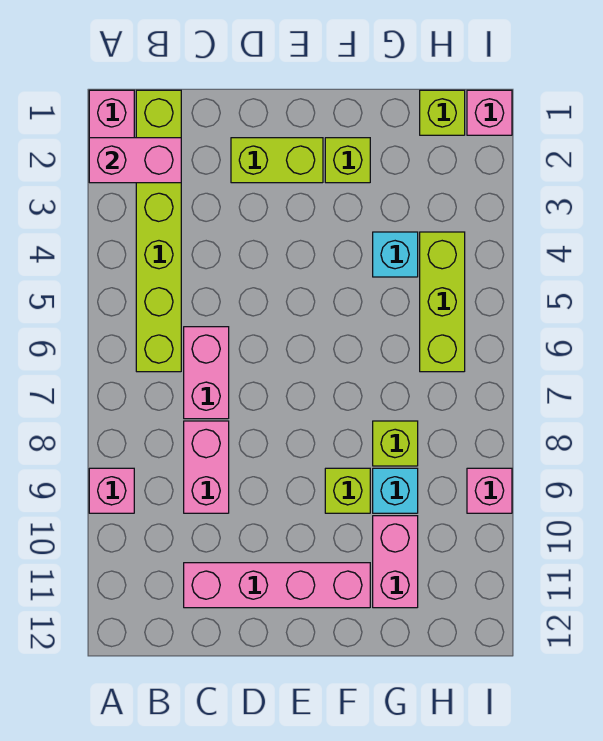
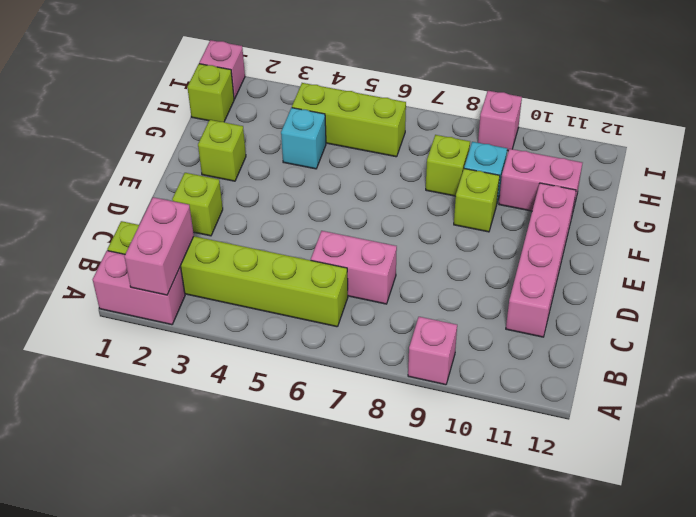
pink 1x2 brick [184,421,229,513] -> none
lime 1x2 brick [231,138,323,183] -> lime 1x1 brick [172,173,223,236]

